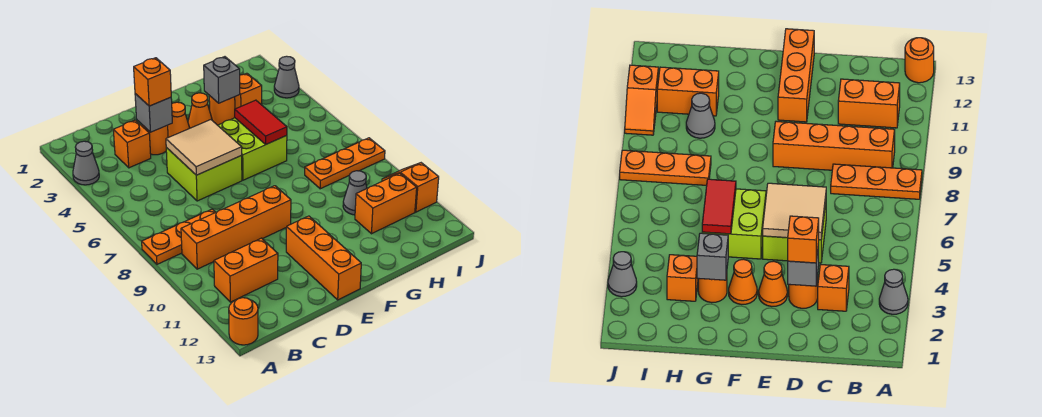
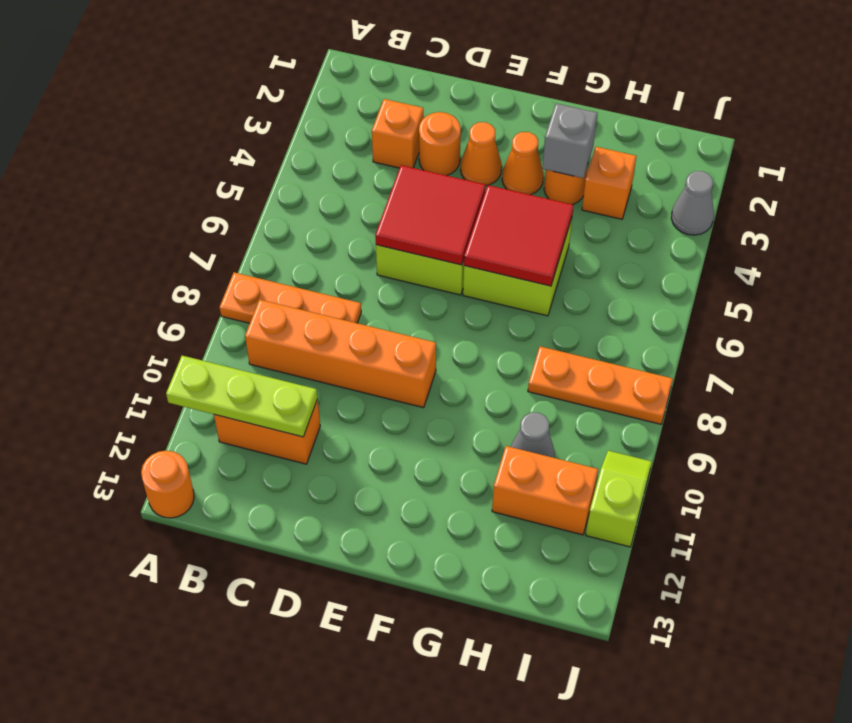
grey 1x1 cone [73,141,99,185] -> none
none -> lime 1x3 plate [166,356,317,437]
grey 1x1 brick [135,94,172,132] -> none
orange 1x1 brick [134,58,171,106] -> none
tan 2x2 tile [166,120,242,175] -> red 2x2 tile [375,165,486,265]
orange 1x3 brick [286,216,361,300] -> none
red 1x2 tile [235,100,287,145] -> red 2x2 tile [464,185,574,286]
orange 1x2 slope [382,163,439,212] -> lime 1x2 slope [586,451,652,547]

